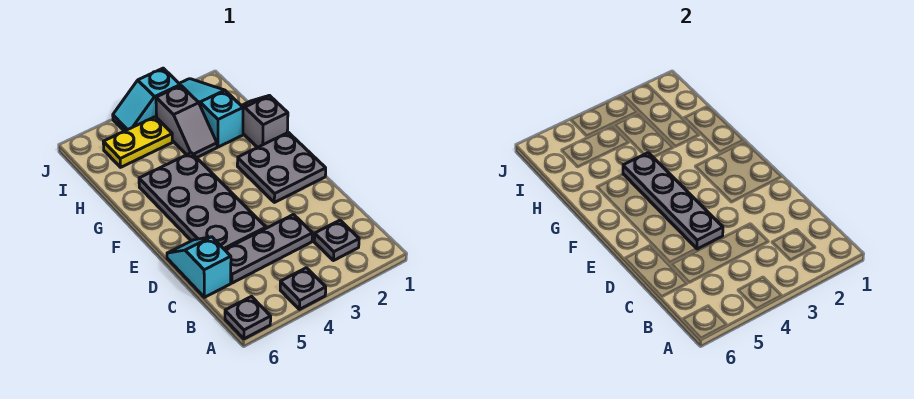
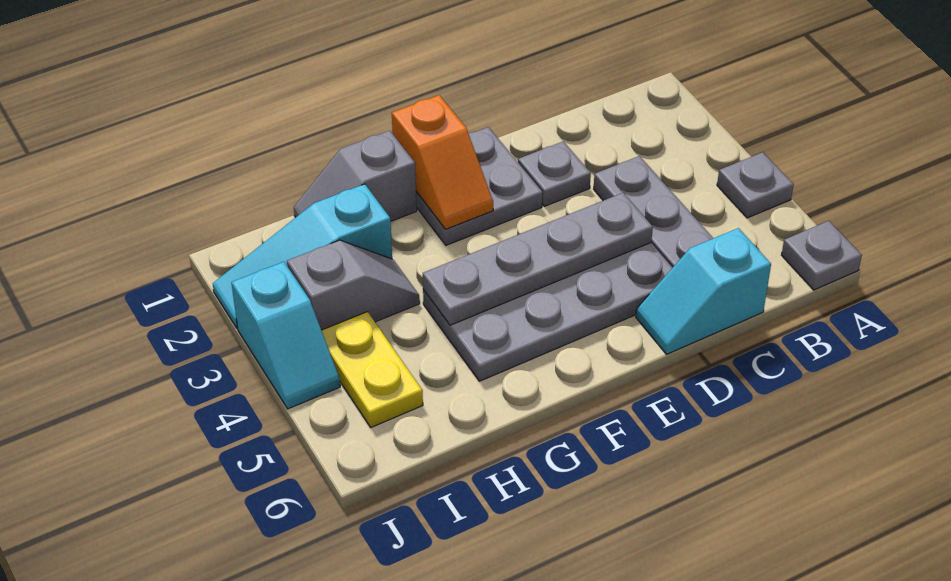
grey 1x1 plate [314,220,359,261] -> grey 1x1 plate moved to [518,141,591,206]
none -> orange 1x2 slope [392,95,493,229]

